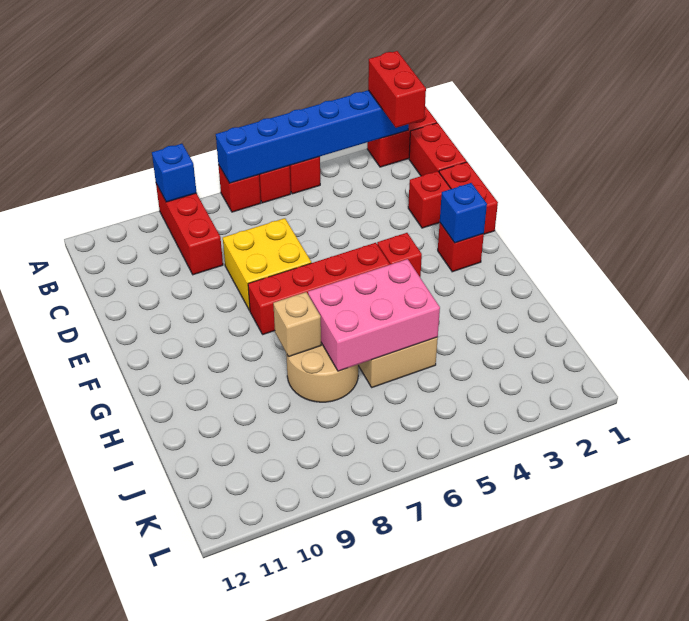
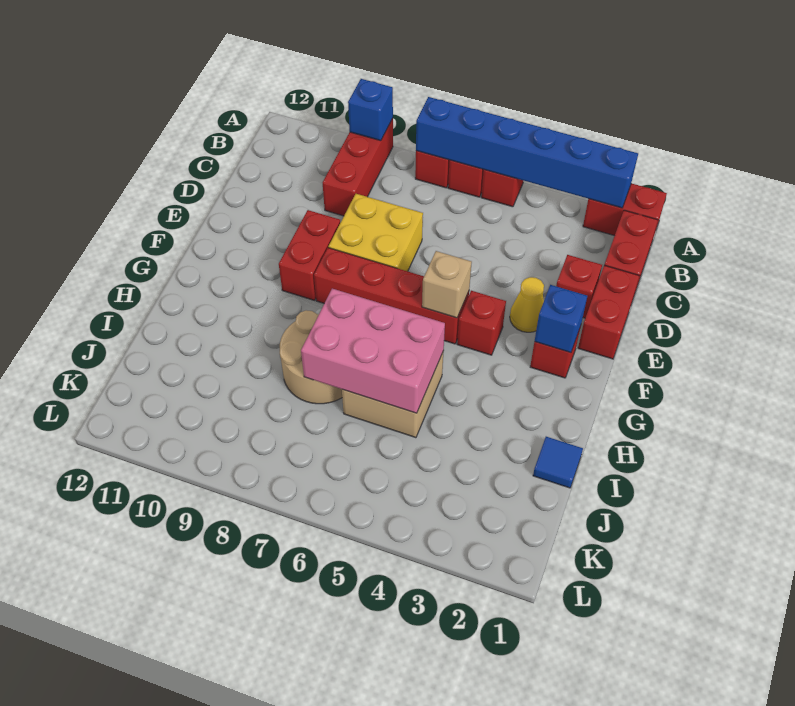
red 1x2 brick [368,51,426,128] -> red 1x2 brick moved to [279,210,340,300]
none -> yellow 1x1 cone [510,277,544,332]
tan 1x1 brick [273,292,321,357] -> tan 1x1 brick moved to [422,251,472,318]
none -> blue 1x1 tile [533,437,583,488]

